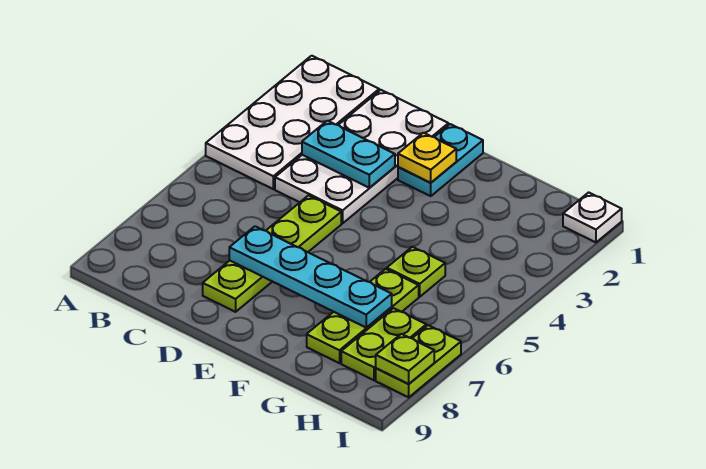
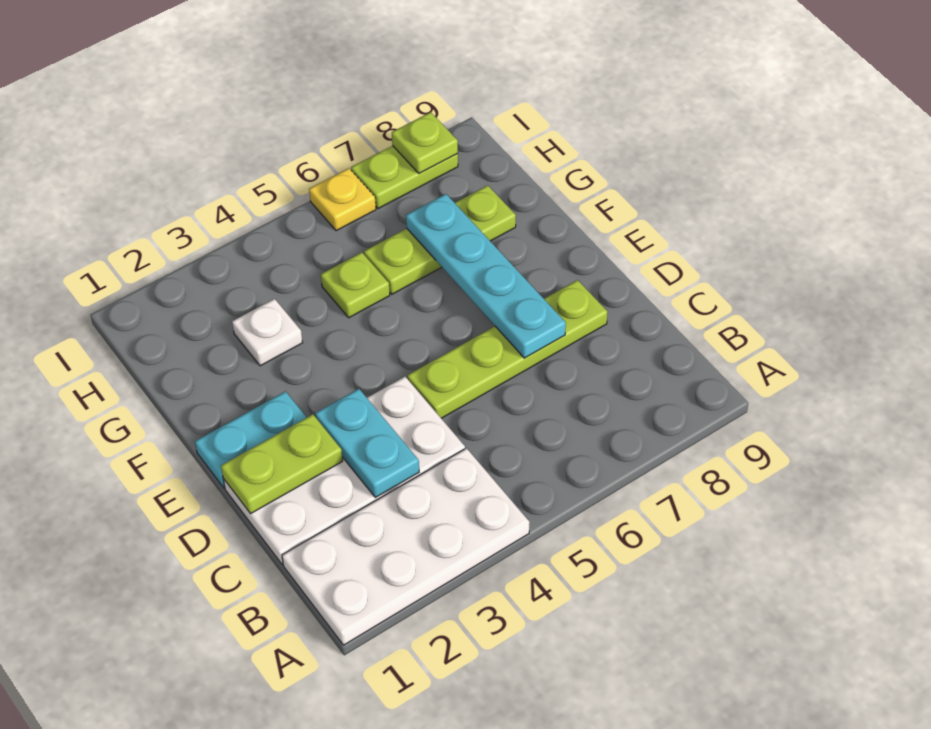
yellow 1x1 plate [398,133,456,183] -> yellow 1x1 plate moved to [309,168,376,231]
lime 1x2 plate [341,308,426,380] -> lime 1x2 plate moved to [221,414,343,514]
white 1x1 plate [563,192,622,242] -> white 1x1 plate moved to [232,299,303,366]

